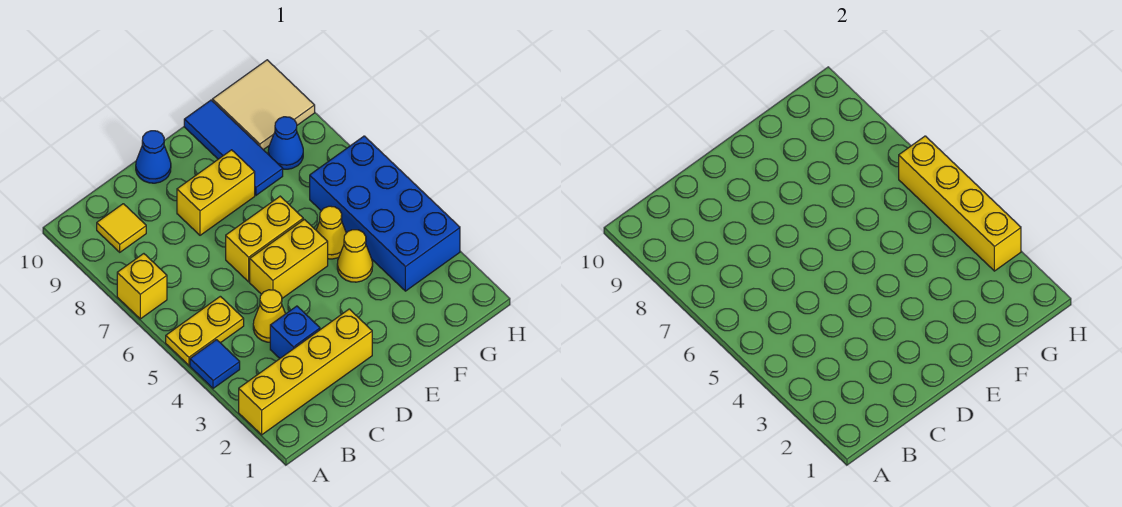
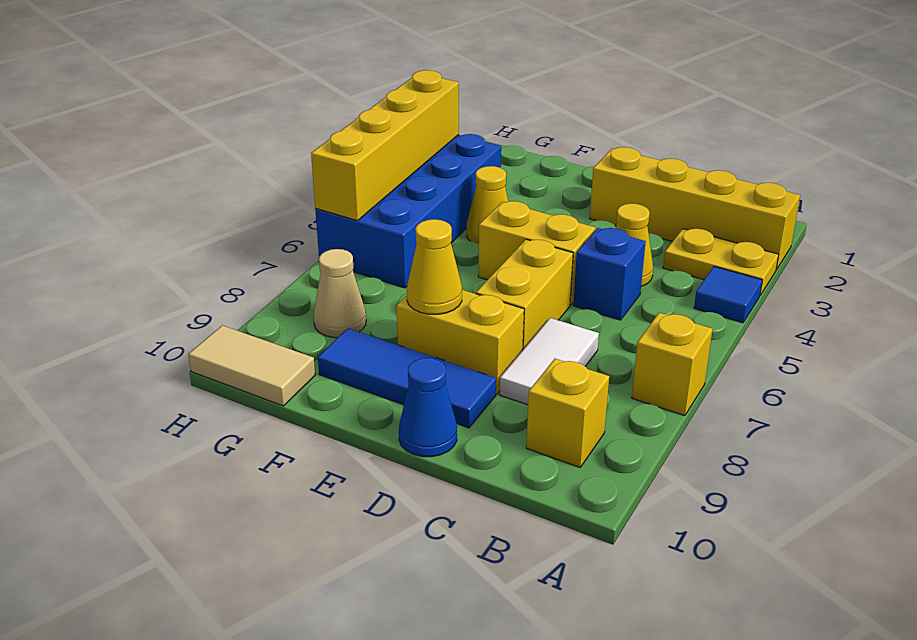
yellow 1x2 plate [166,296,244,365] -> yellow 1x2 plate moved to [663,229,779,295]
yellow 1x1 tile [97,204,146,252] -> yellow 1x1 brick [526,359,609,467]
blue 1x1 brick [270,306,320,358] -> blue 1x1 brick moved to [573,228,646,320]
none -> white 1x2 tile [500,318,599,405]
yellow 1x2 brick [226,196,303,282] -> yellow 1x2 brick turned to [476,239,573,349]
yellow 1x1 cone [316,206,346,259] -> yellow 1x1 cone moved to [407,219,462,314]
blue 1x3 tile [184,100,283,195] -> blue 1x3 tile turned to [318,328,496,428]
blue 1x1 cone [268,117,303,169] -> tan 1x1 cone [313,249,366,338]
tan 2x2 tile [212,60,315,150] -> tan 1x2 tile [188,325,315,406]

